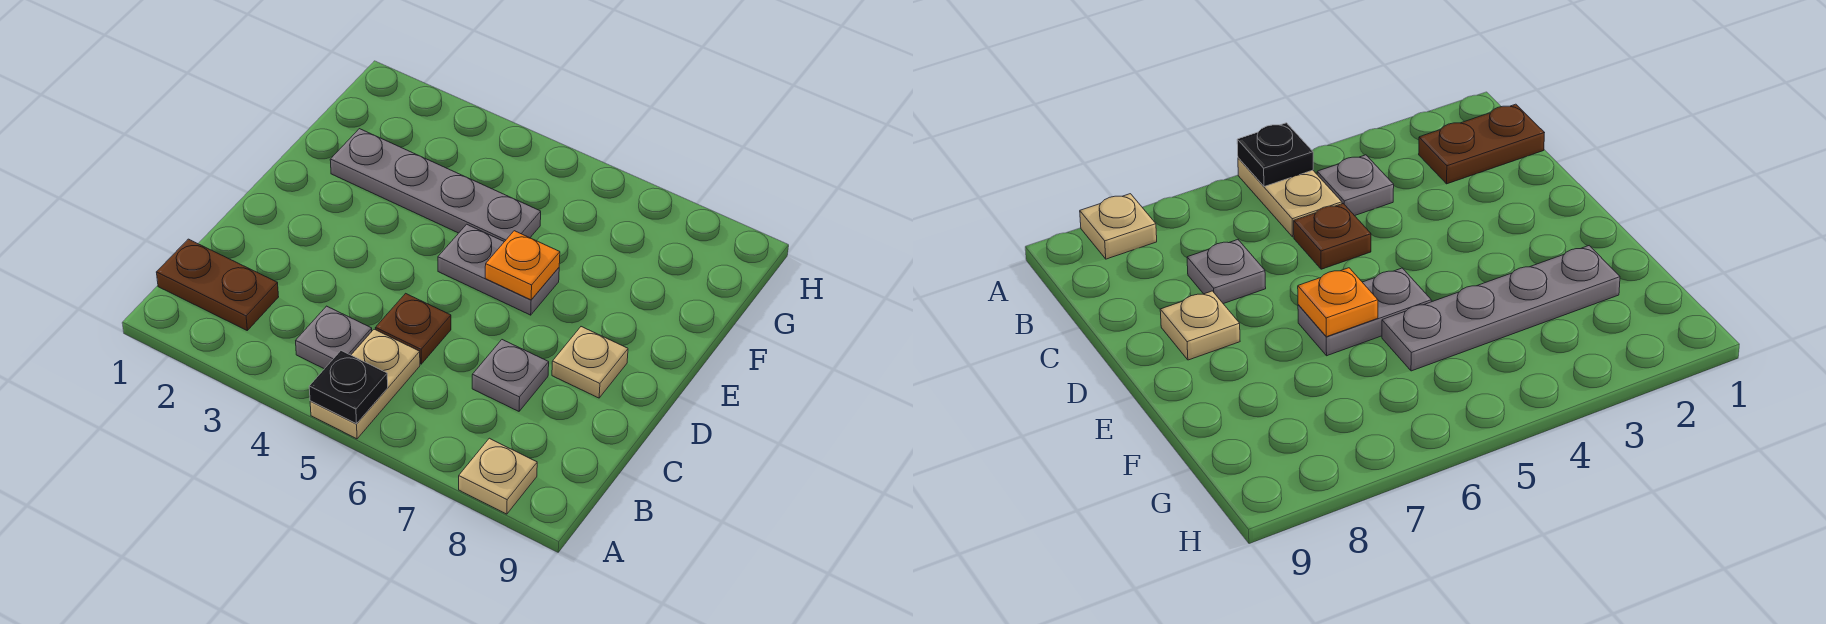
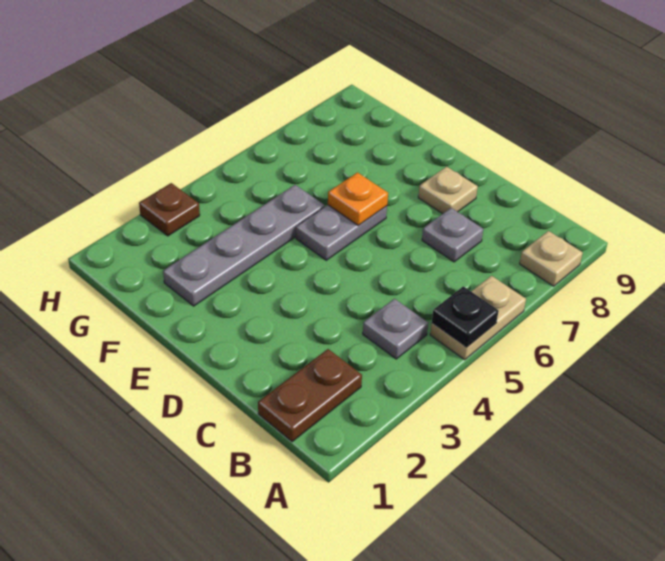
tan 1x2 plate [310,329,420,439] -> tan 1x2 plate turned to [430,276,526,360]
brown 1x1 plate [376,293,451,364] -> brown 1x1 plate moved to [139,183,200,236]

